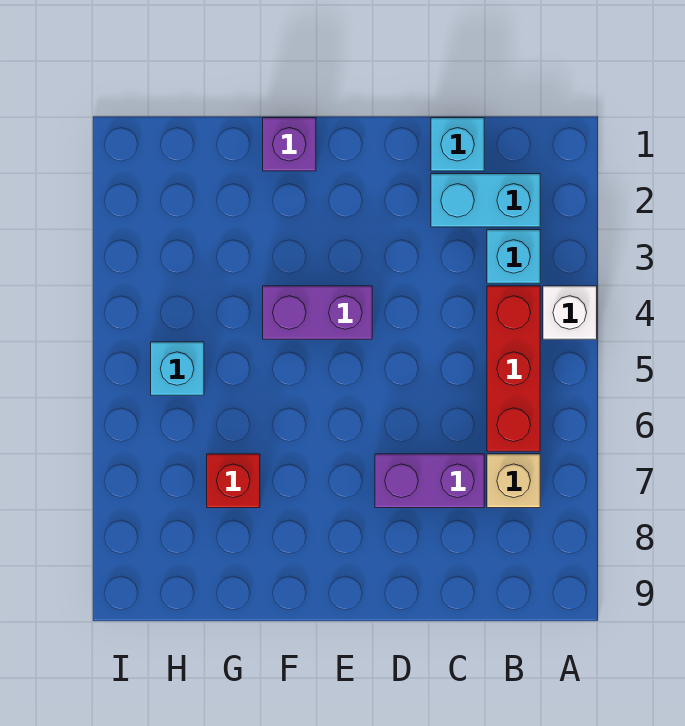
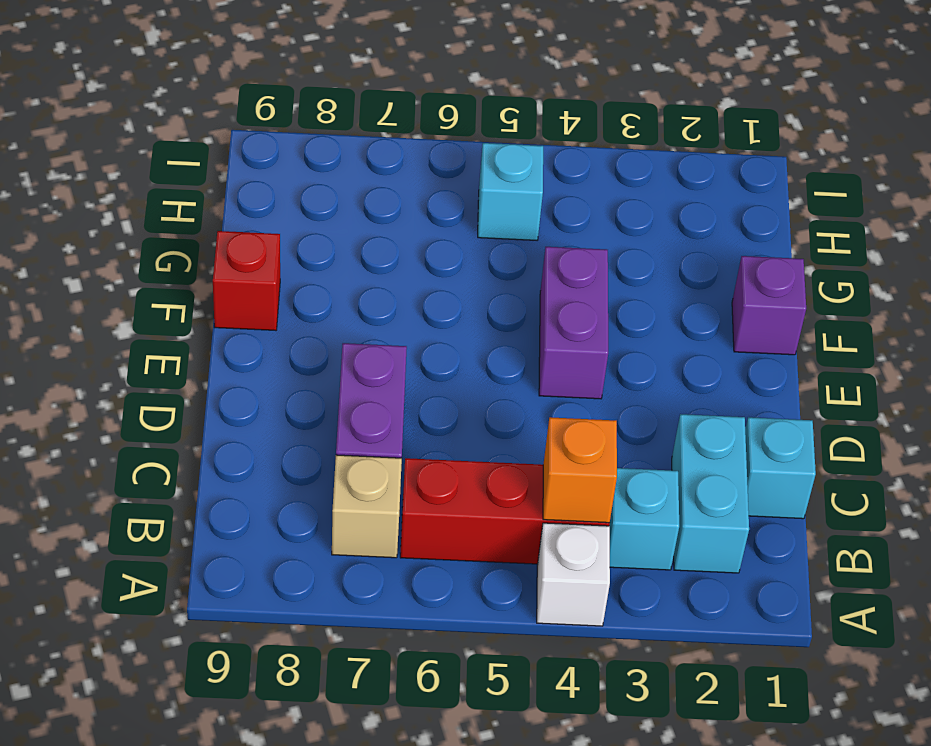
none -> orange 1x1 brick [543,417,617,523]
red 1x1 brick [207,454,260,508] -> red 1x1 brick moved to [213,231,280,330]

